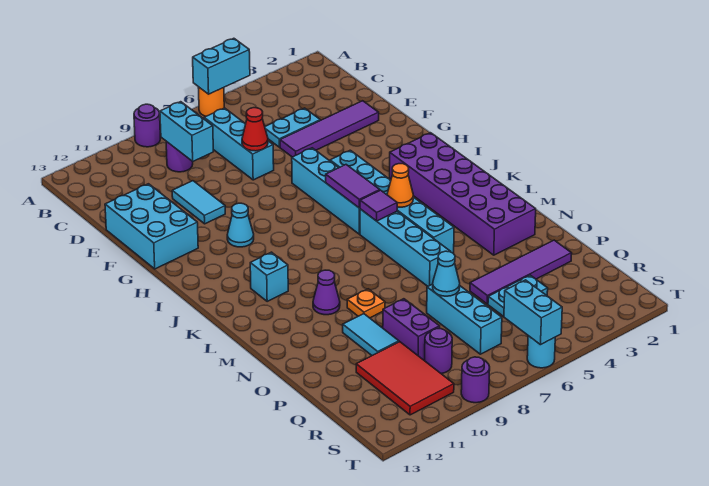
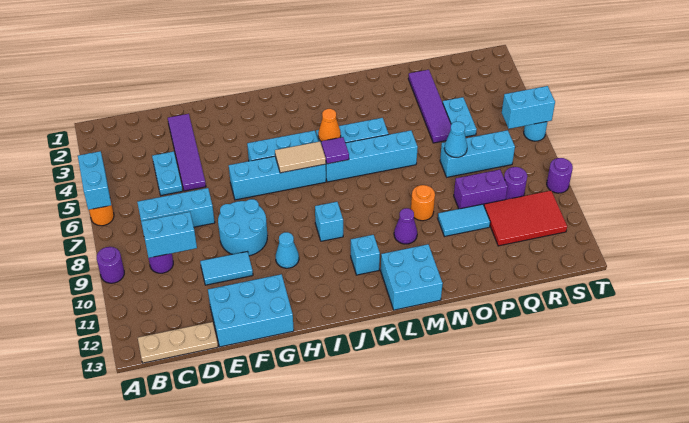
none -> tan 1x3 plate [138,322,218,363]
red 1x1 cone [242,108,268,151] -> none
none -> cyan 2x2 round brick [218,199,267,256]
purple 2x6 brick [390,133,536,255] -> none
purple 1x2 tile [326,165,380,208] -> tan 1x2 tile [275,142,326,173]
none -> cyan 1x1 brick [315,202,343,241]
none -> cyan 2x2 brick [381,244,443,310]
orange 1x1 plate [347,289,385,318] -> orange 1x1 round brick [411,185,435,221]

